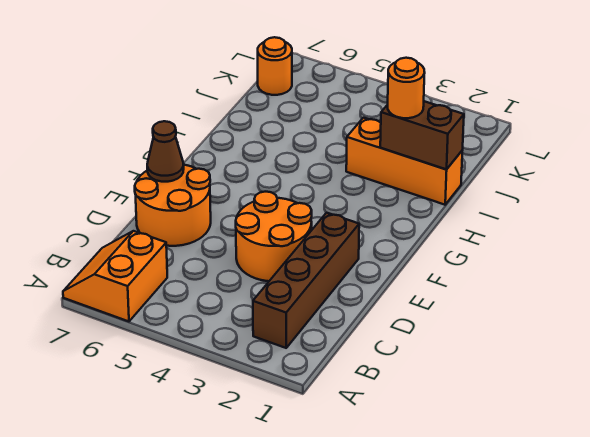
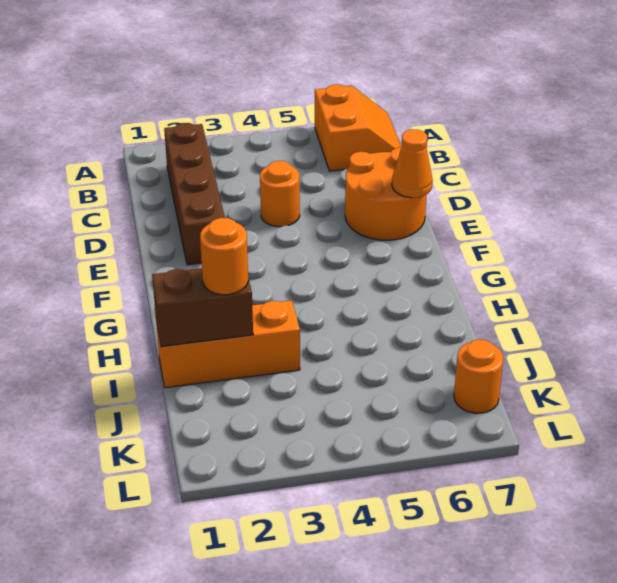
orange 2x2 round brick [236,192,312,281] -> orange 1x1 round brick [260,161,300,227]
brown 1x1 cone [147,121,184,182] -> orange 1x1 cone [392,129,433,198]

